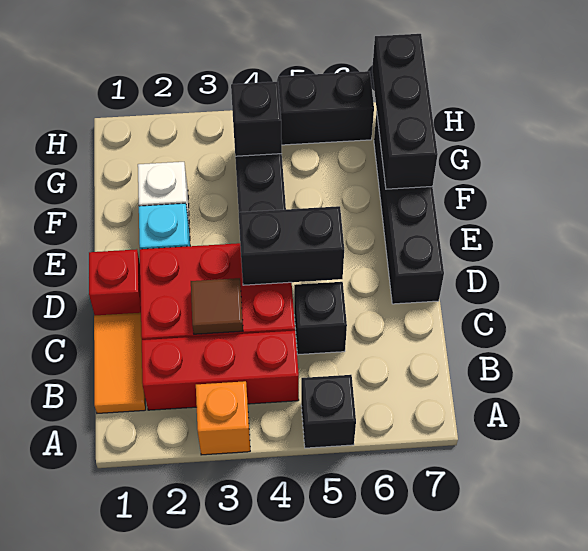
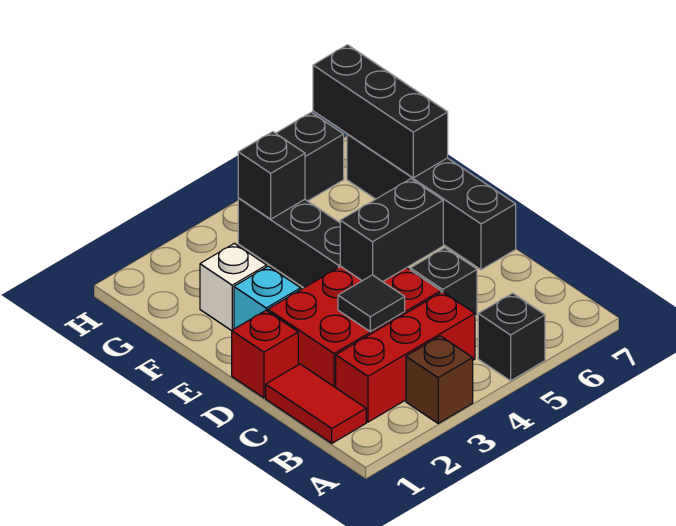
orange 1x1 brick [196,381,250,455] -> brown 1x1 brick [406,336,473,423]
orange 1x2 tile [94,313,146,413] -> red 1x2 tile [266,364,366,443]
brown 1x1 tile [191,278,243,334] -> black 1x1 tile [338,275,405,332]

